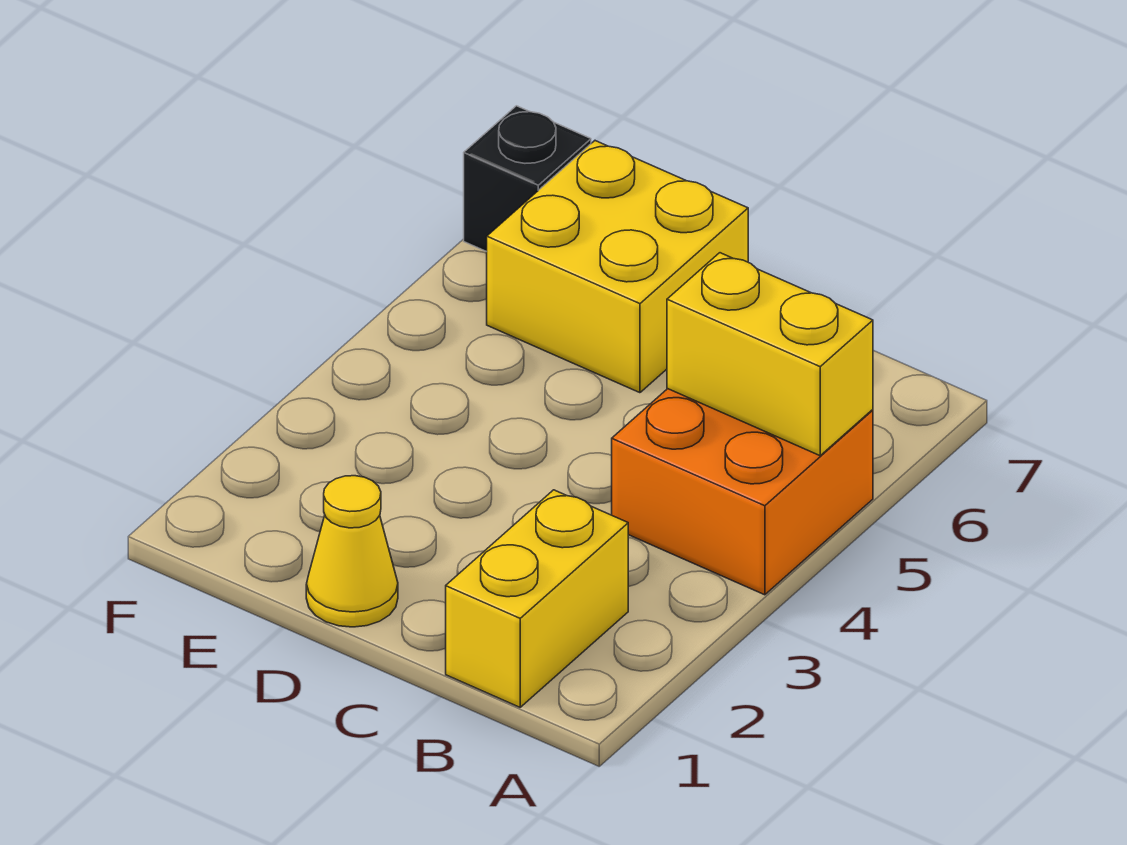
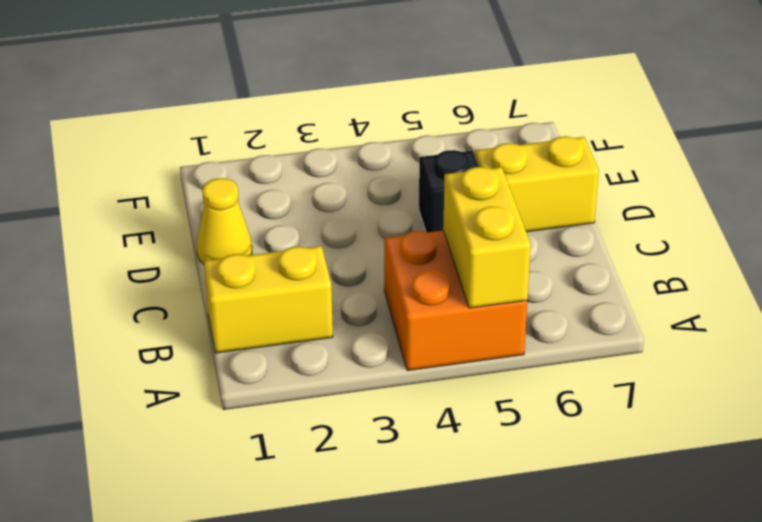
yellow 2x2 brick [487,141,748,393] -> yellow 1x2 brick [475,136,599,232]
black 1x1 brick [464,106,591,252] -> black 1x1 brick moved to [419,150,479,233]

